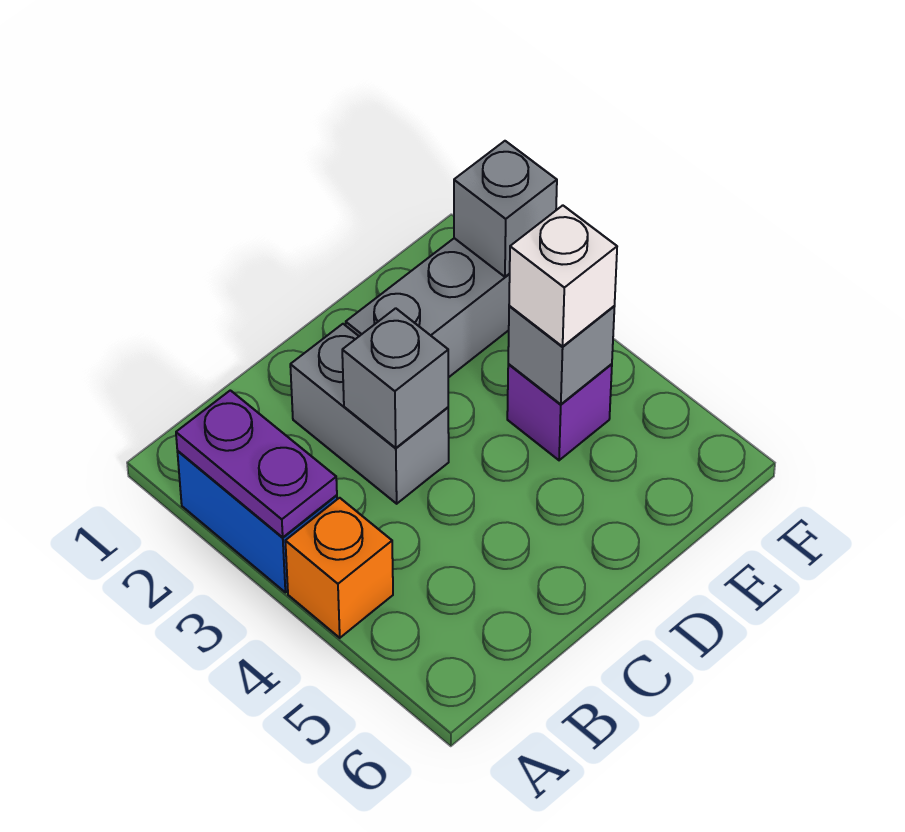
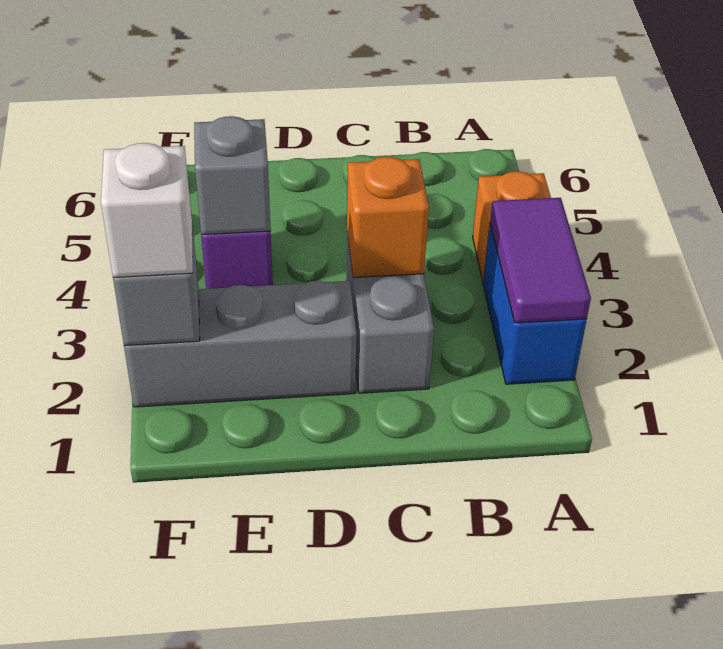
purple 1x2 plate [176,390,337,538] -> purple 1x2 tile [490,198,591,323]
grey 1x1 brick [342,308,448,448] -> orange 1x1 brick [347,157,429,278]
white 1x1 brick [509,205,617,347] -> white 1x1 brick moved to [101,143,193,277]

